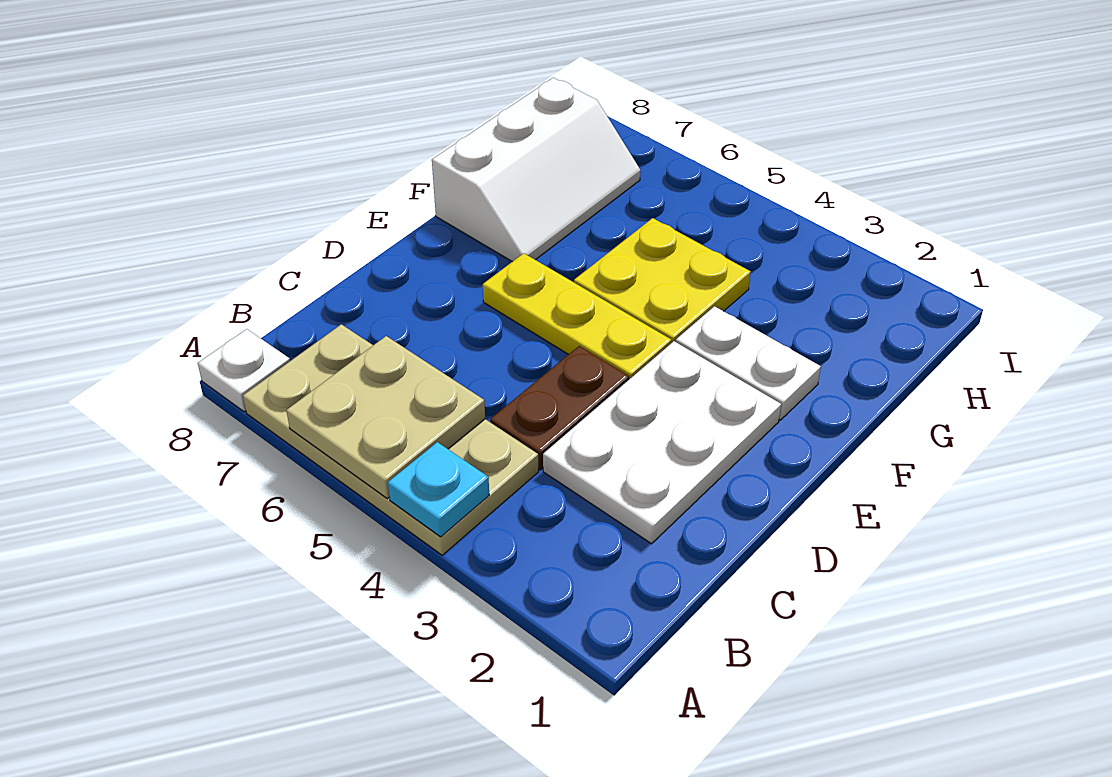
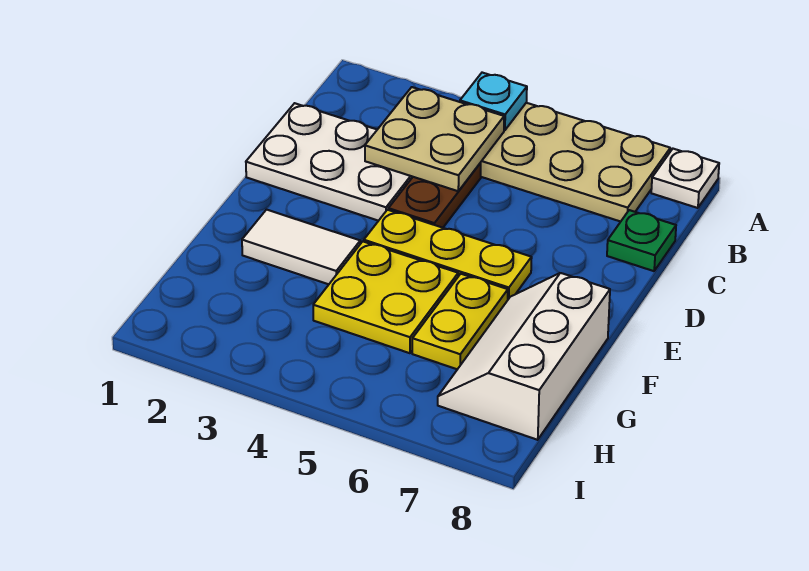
tan 2x2 plate [286,336,485,499] -> tan 2x2 plate moved to [365,87,504,191]
white 2x3 plate [543,341,781,544] -> white 2x3 plate turned to [246,103,412,221]
none -> green 1x1 plate [607,210,676,271]
white 1x2 plate [676,306,821,420] -> white 1x2 tile [242,210,360,284]
none -> yellow 1x2 plate [412,274,508,369]

